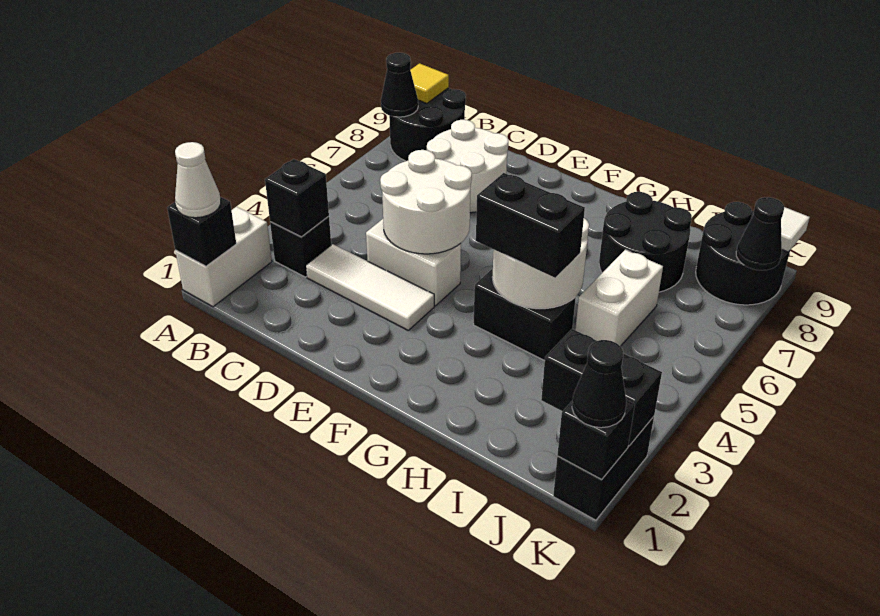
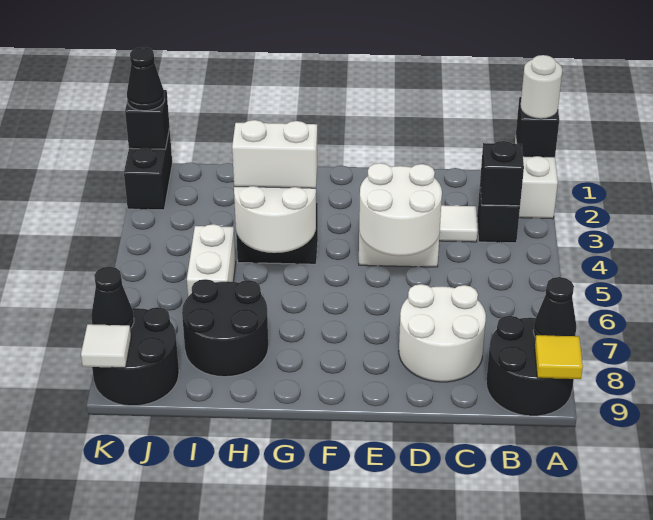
white 1x1 cone [175,142,221,218] -> white 1x1 round brick [520,55,562,119]
black 1x2 brick [476,173,585,278] -> white 1x2 brick [232,120,317,188]
black 1x2 brick [541,329,662,446] -> none

